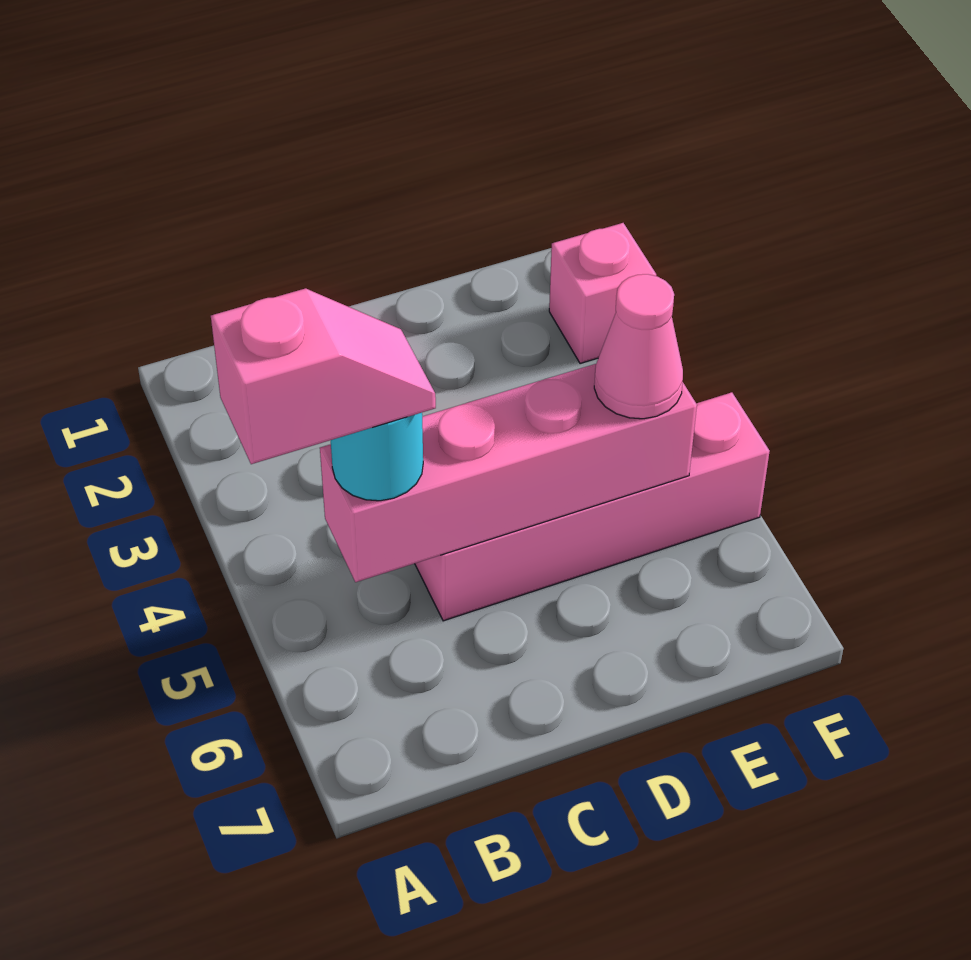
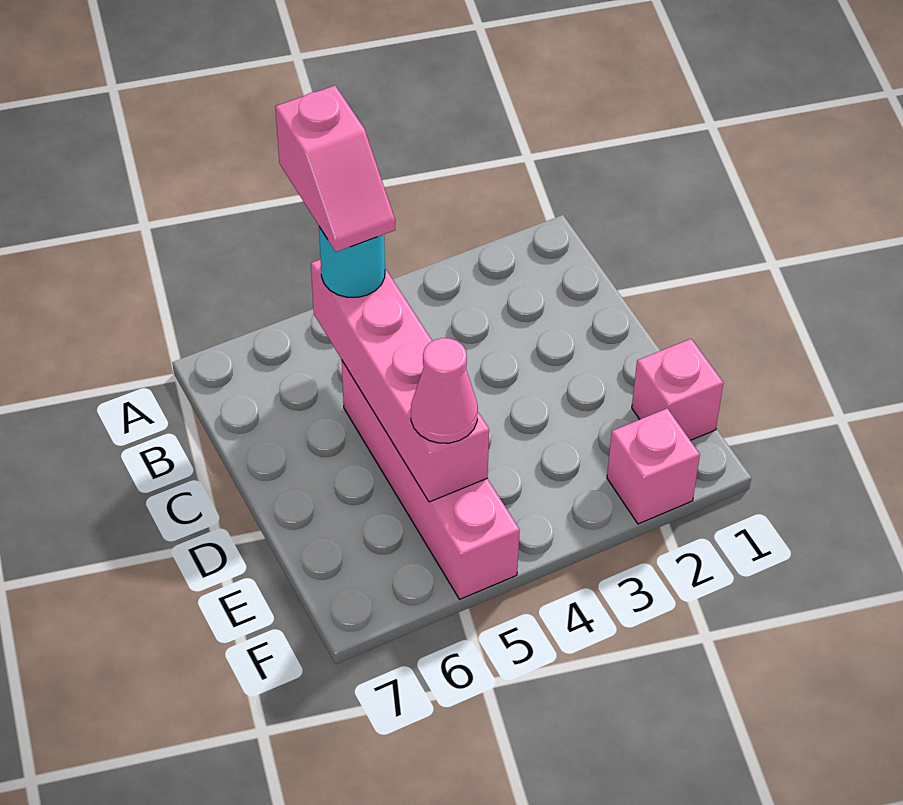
none -> pink 1x1 brick [632,339,723,440]

